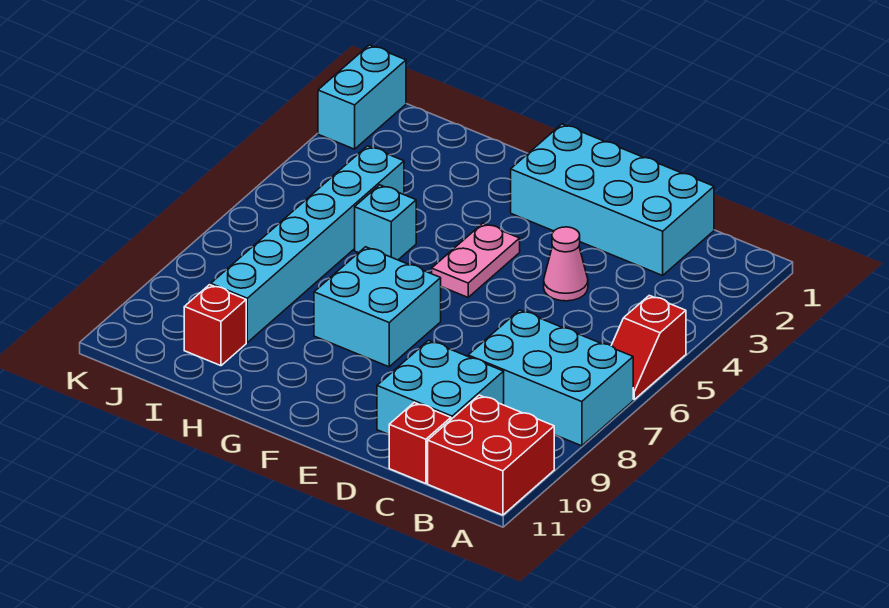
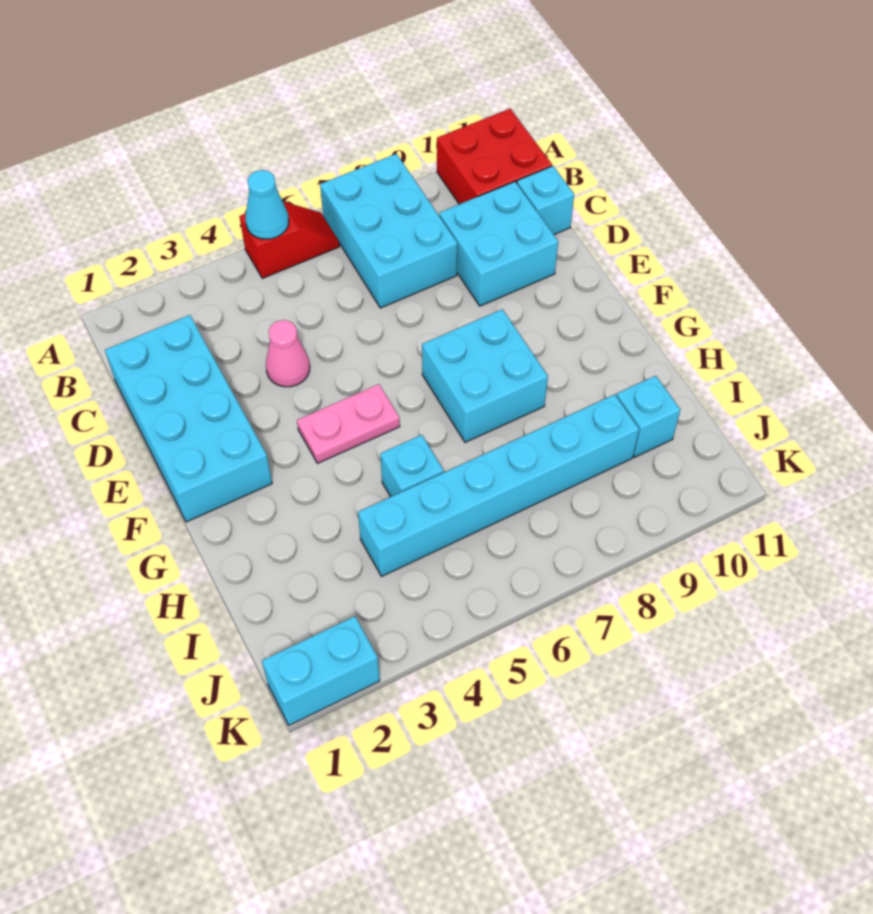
none -> cyan 1x1 cone [245,170,289,239]
red 1x1 brick [389,402,451,484] -> cyan 1x1 brick [517,166,574,234]
red 1x1 brick [184,285,246,366] -> cyan 1x1 brick [617,376,680,457]

